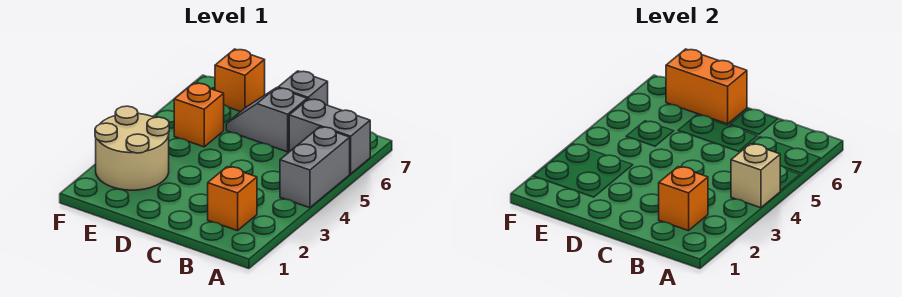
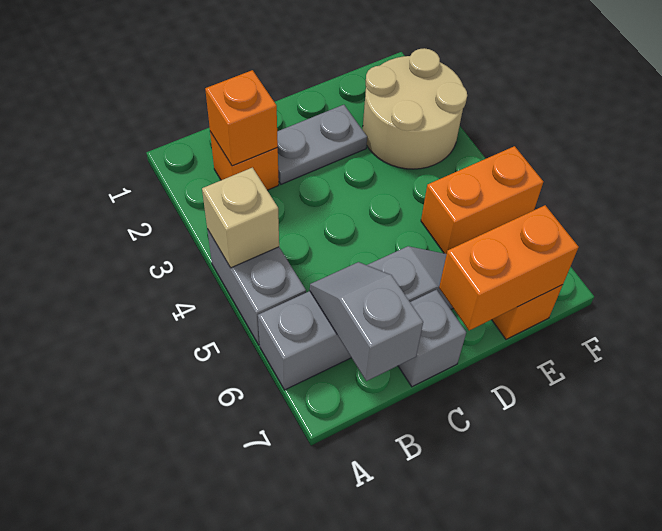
none -> grey 1x2 slope [310,262,423,381]
none -> grey 1x2 plate [277,105,367,184]
orange 1x1 brick [174,83,224,147] -> orange 1x2 brick [421,146,543,254]

